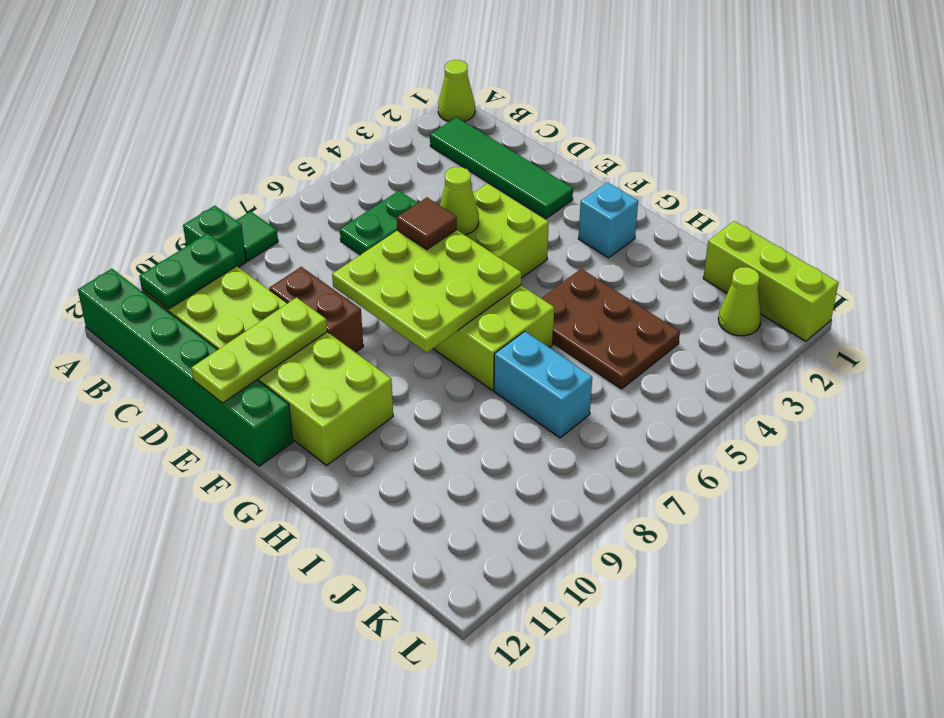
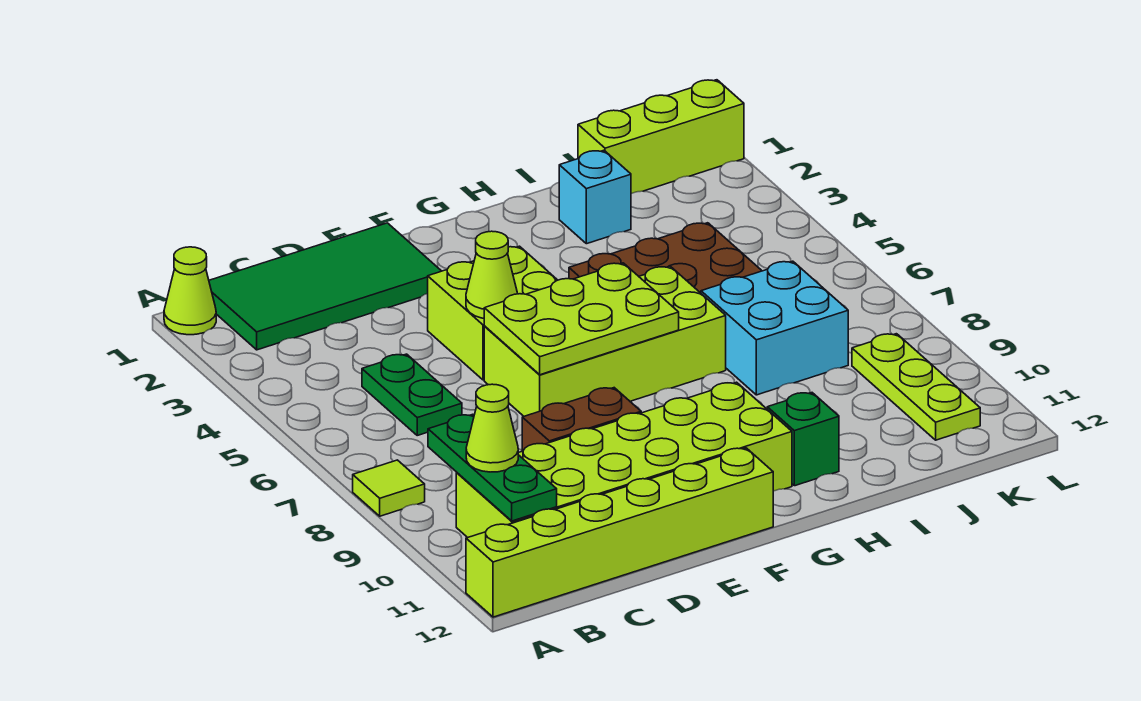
green 1x1 tile [236,211,278,261] -> lime 1x1 tile [353,460,425,516]
green 1x1 brick [183,206,246,267] -> green 1x1 brick moved to [767,393,839,486]
green 1x6 brick [78,269,293,466] -> lime 1x6 brick [466,448,773,617]
green 1x4 tile [430,117,573,219] -> green 2x4 tile [209,223,441,350]
green 1x2 plate [139,233,237,309] -> green 1x3 plate [428,414,557,521]
lime 3x3 plate [332,230,521,352] -> lime 2x3 plate [484,263,679,375]
brown 1x1 tile [397,197,457,250] -> none
lime 1x3 plate [192,298,327,403] -> lime 1x3 plate moved to [852,334,980,440]
cyan 1x1 brick [579,182,638,258] -> cyan 1x1 brick moved to [559,150,631,244]
cyan 1x2 brick [494,331,592,438] -> cyan 2x2 brick [701,261,848,395]
lime 1x1 cone [718,267,761,336] -> lime 1x1 cone moved to [466,384,518,472]

